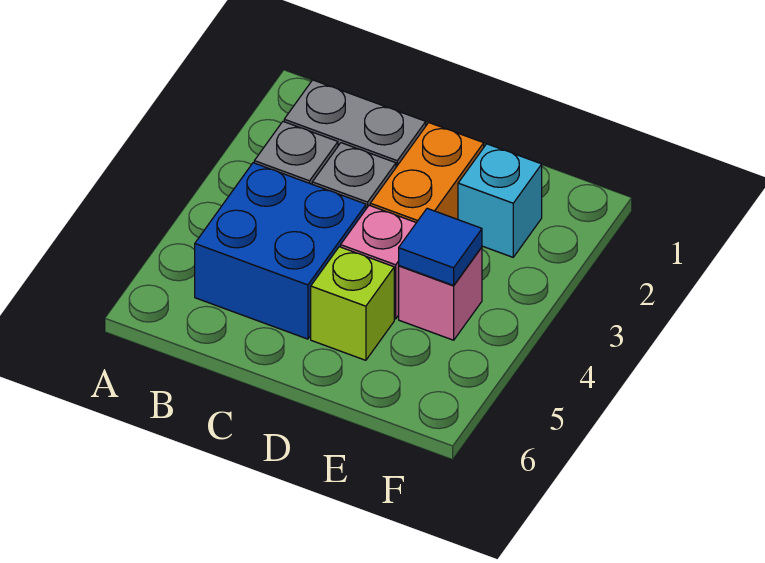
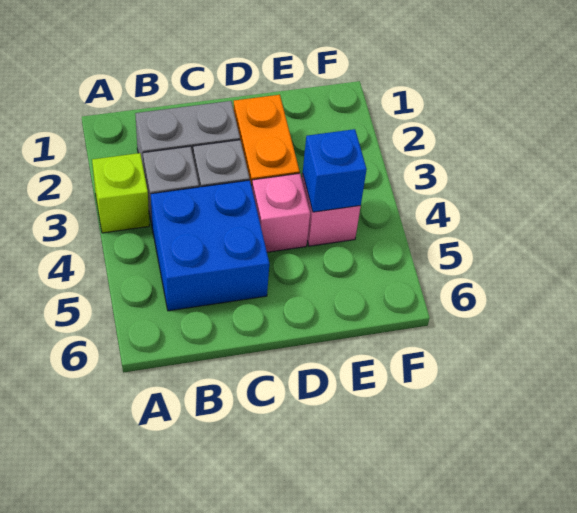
lime 1x1 brick [311,247,394,360] -> lime 1x1 brick moved to [92,153,149,233]
cyan 1x1 brick [458,144,542,257] -> none
blue 1x1 tile [399,208,482,285] -> blue 1x1 brick [303,129,367,212]

